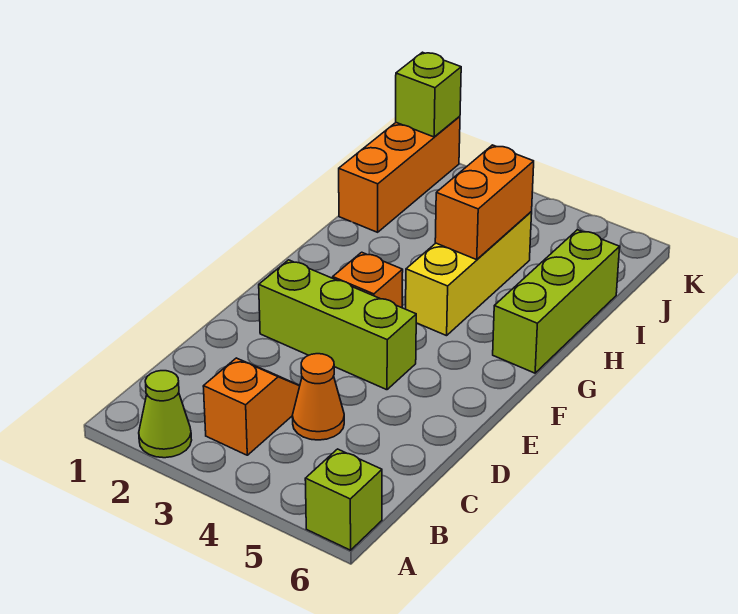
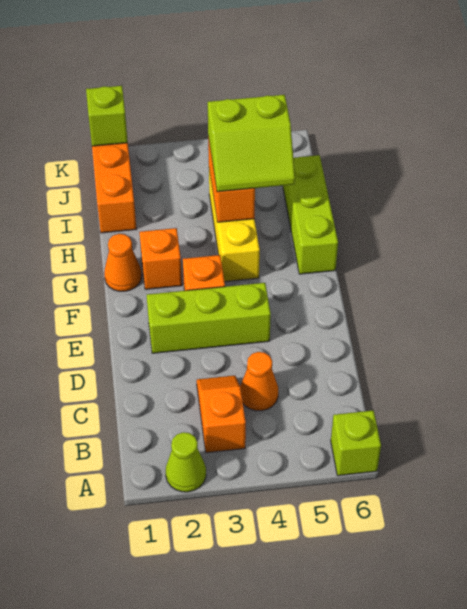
none -> orange 1x1 cone [104,234,142,291]
none -> orange 1x1 brick [140,228,182,289]
none -> lime 2x2 slope [208,95,295,192]

